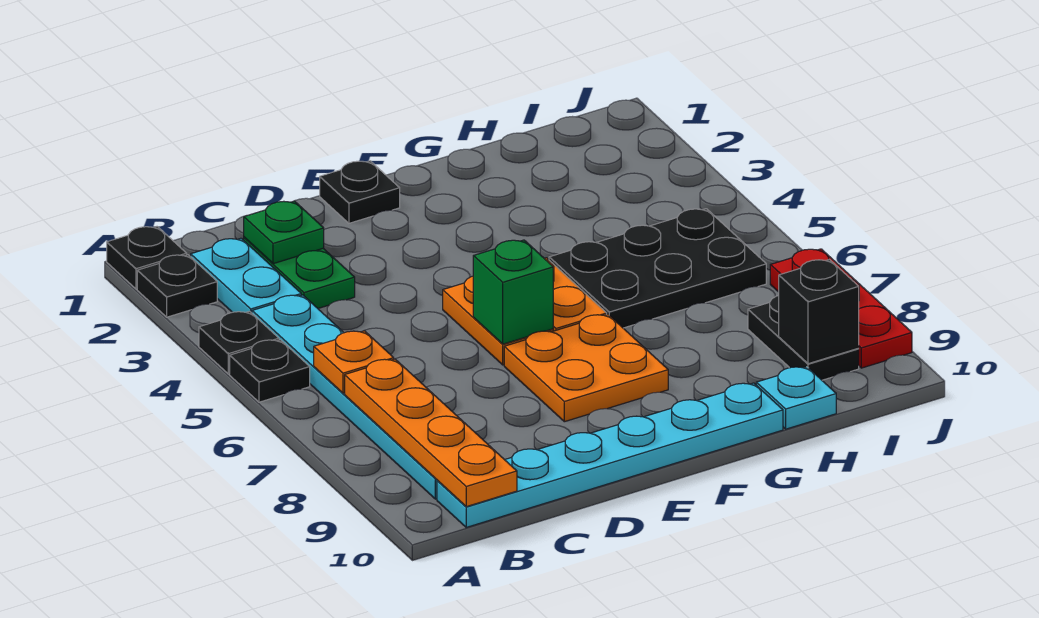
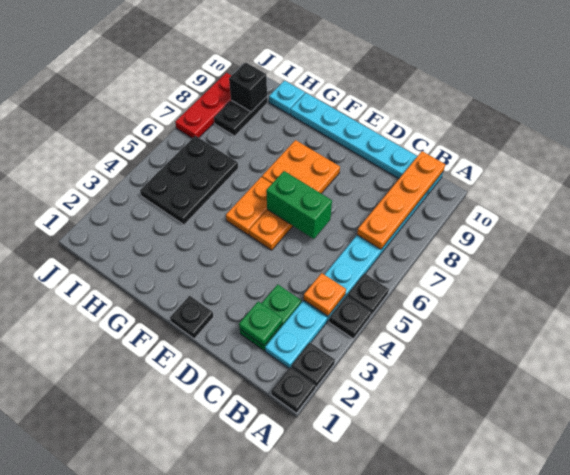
orange 1x1 plate [314,331,394,393] -> orange 1x1 plate moved to [304,273,346,316]
green 1x1 brick [473,240,553,344] -> green 1x2 brick [266,171,332,239]
black 2x3 plate [549,209,766,328] -> black 2x3 plate turned to [140,136,238,225]

